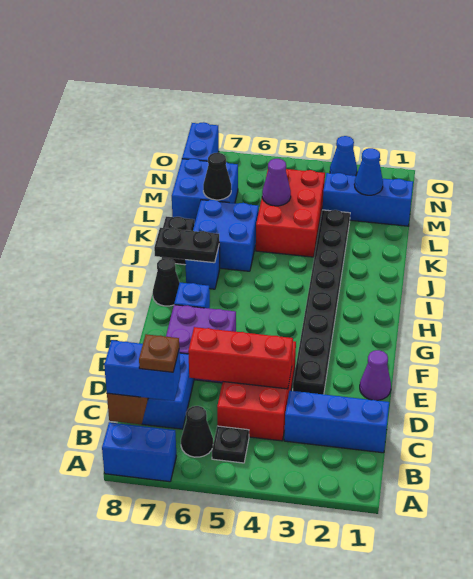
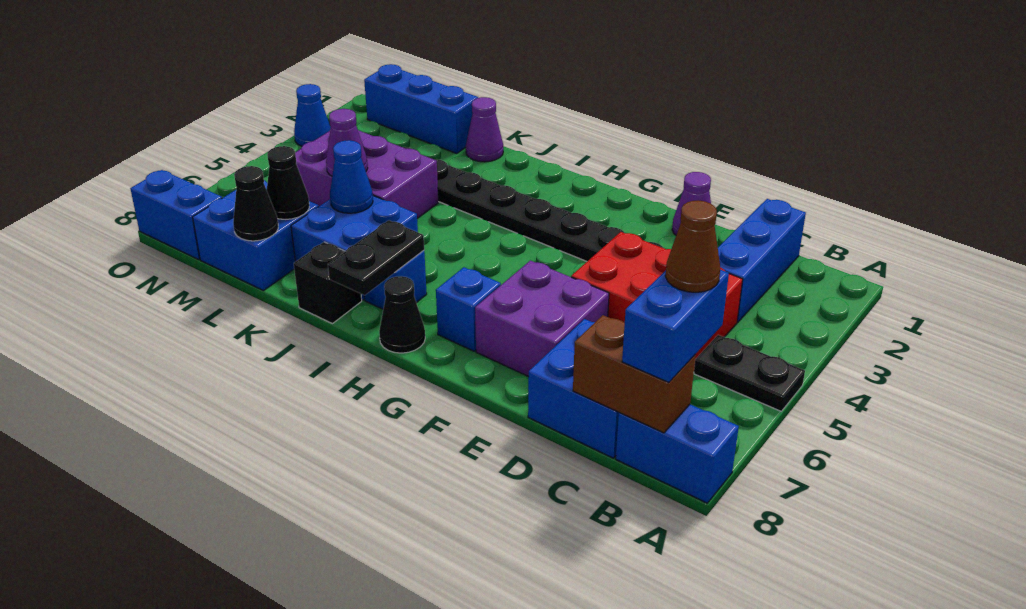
blue 1x2 brick [102,422,176,482] -> blue 1x2 brick turned to [616,404,739,503]
black 1x1 plate [212,426,249,463] -> black 1x2 plate [694,335,805,411]
black 1x1 cone [181,406,213,457] -> black 1x1 cone moved to [233,166,278,241]
brown 1x1 plate [139,334,179,372] -> brown 1x1 cone [665,200,720,292]
red 1x3 brick [188,327,293,389] -> none
none -> purple 1x1 cone [466,97,503,162]
red 2x3 brick [256,169,325,257] -> purple 2x3 brick [295,130,438,218]
blue 1x3 brick [322,173,413,226] -> blue 1x3 brick turned to [364,64,478,153]
blue 1x1 cone [354,148,383,195] -> blue 1x1 cone moved to [330,140,373,213]

